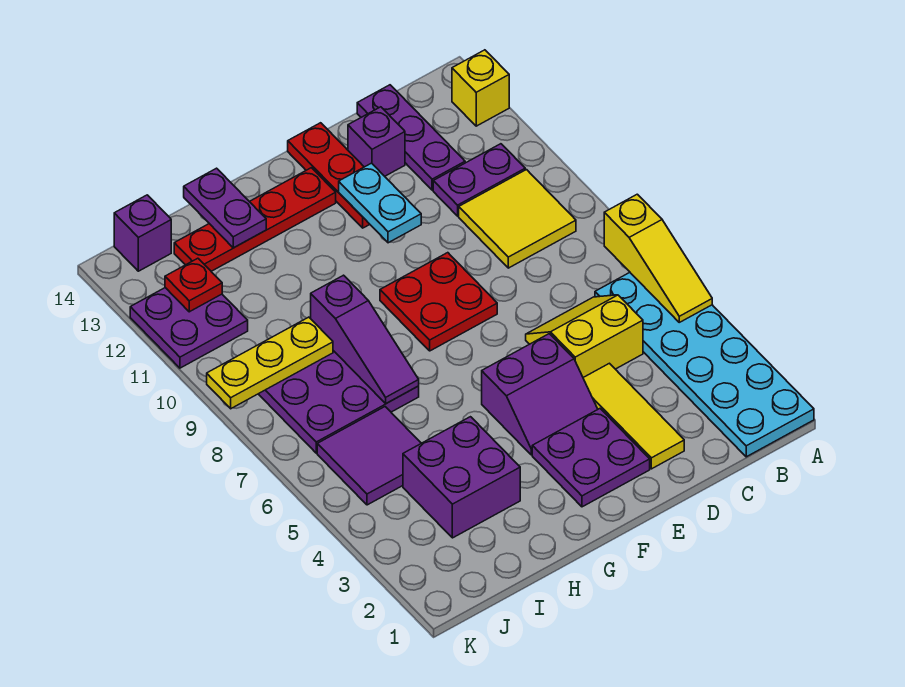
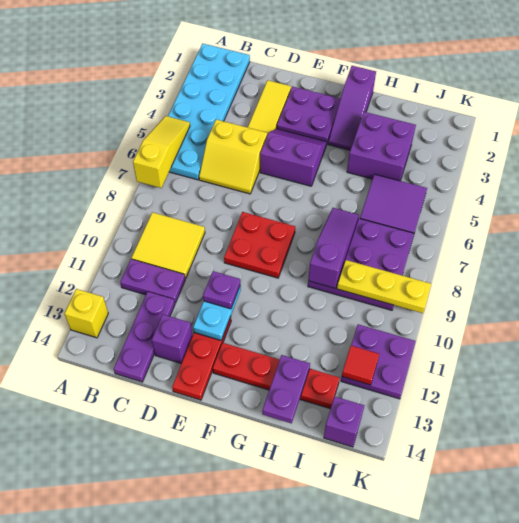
none -> purple 1x1 plate [203,271,240,309]
none -> purple 1x3 slope [328,66,376,150]
red 1x1 plate [165,258,222,312] -> red 1x1 tile [342,346,379,385]

